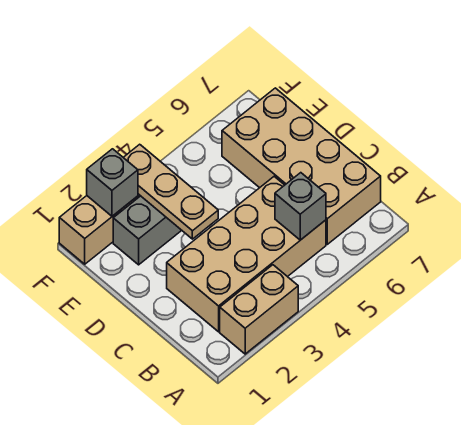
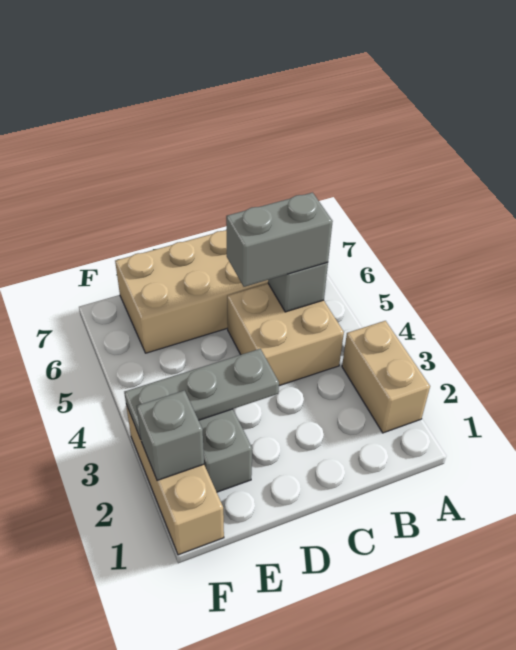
tan 2x4 brick [167,177,326,332] -> tan 2x2 brick [227,284,344,386]
none -> grey 1x2 brick [226,193,333,287]
tan 1x3 plate [123,144,218,239] -> grey 1x3 plate [124,349,279,439]

